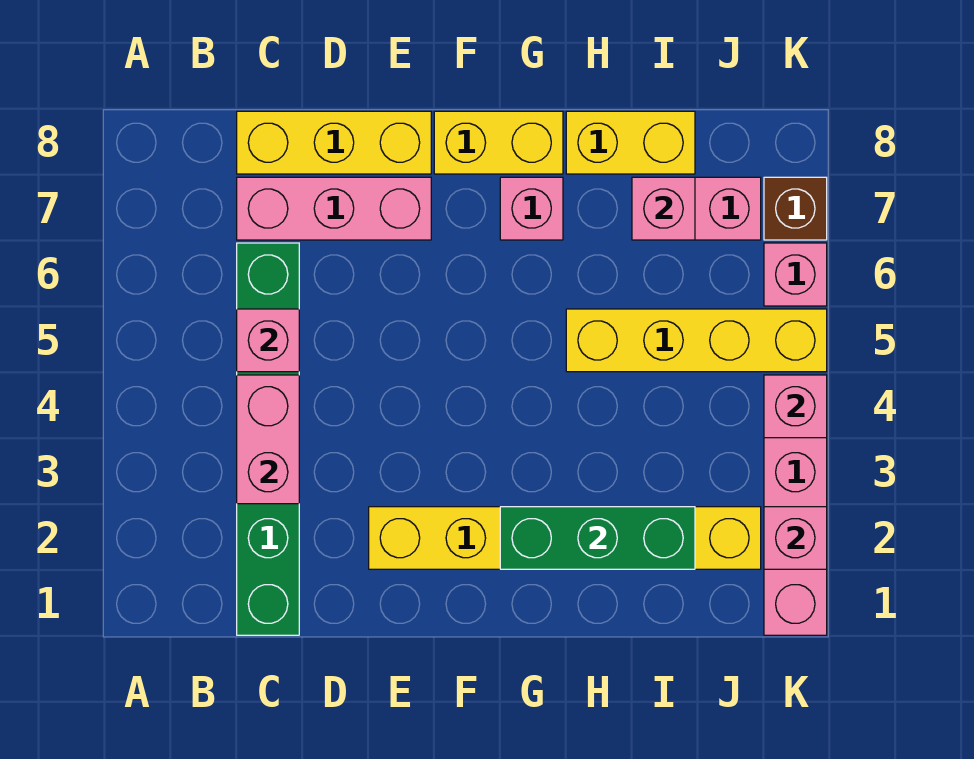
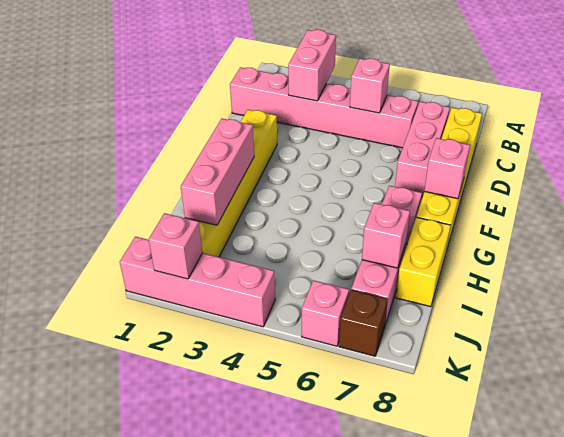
green 1x6 brick [237,243,299,635] -> pink 1x6 brick [230,67,418,148]
pink 1x2 brick [237,375,299,504] -> pink 1x2 brick turned to [288,30,336,101]
green 1x3 brick [500,507,695,569] -> pink 1x3 brick [181,119,254,225]
yellow 1x4 brick [566,309,827,372] -> none
pink 1x1 brick [764,375,827,438] -> pink 1x1 brick moved to [424,138,470,199]

